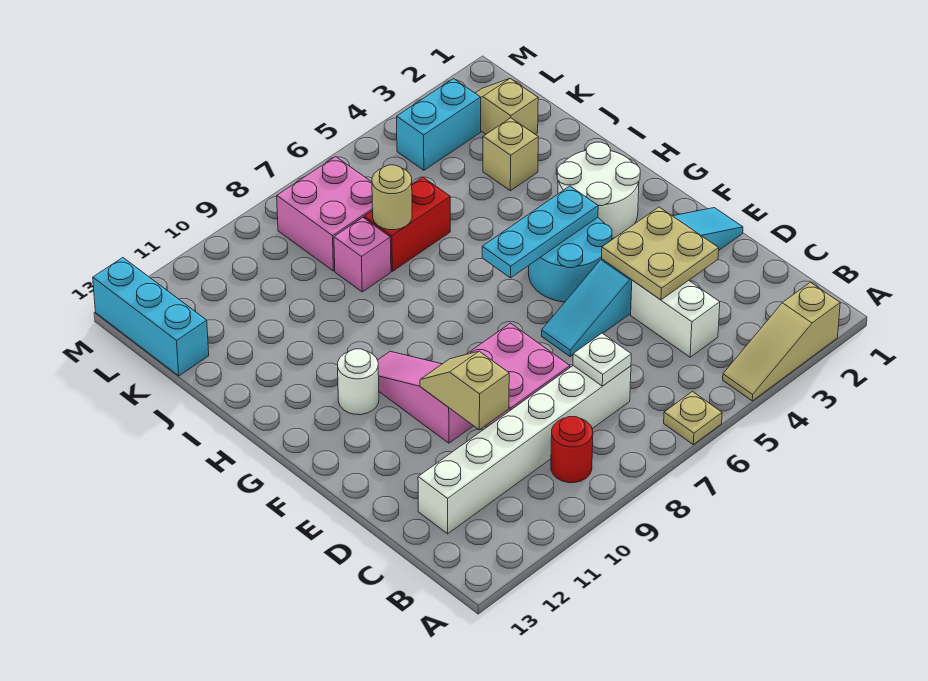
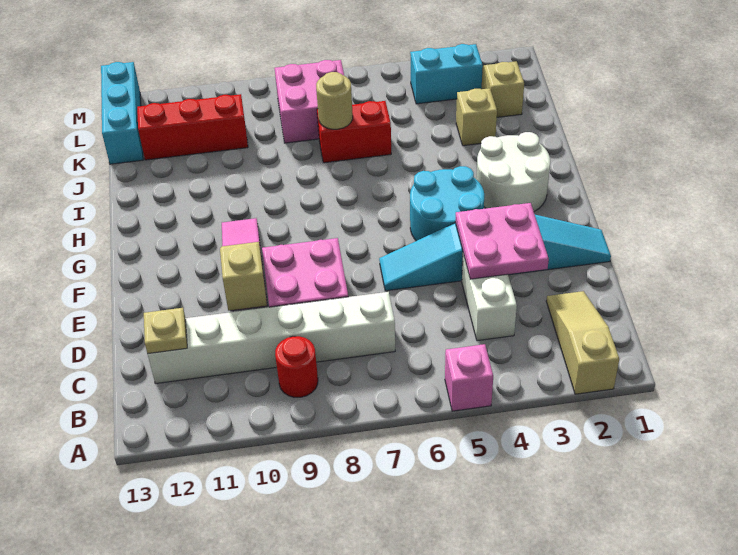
tan 1x3 slope [723,282,840,401] -> tan 1x3 slope turned to [546,291,619,394]
tan 1x1 plate [664,392,722,445] -> tan 1x1 plate moved to [144,308,187,354]
white 1x1 plate [573,333,631,386] -> none
tan 2x2 plate [602,207,719,300] -> pink 2x2 plate [455,203,549,279]
cyan 1x3 plate [482,186,598,278] -> none
white 1x1 round brick [338,349,379,415] -> none
pink 1x1 brick [334,218,391,292] -> pink 1x1 brick moved to [445,344,493,411]
none -> red 1x3 brick [137,94,248,160]

